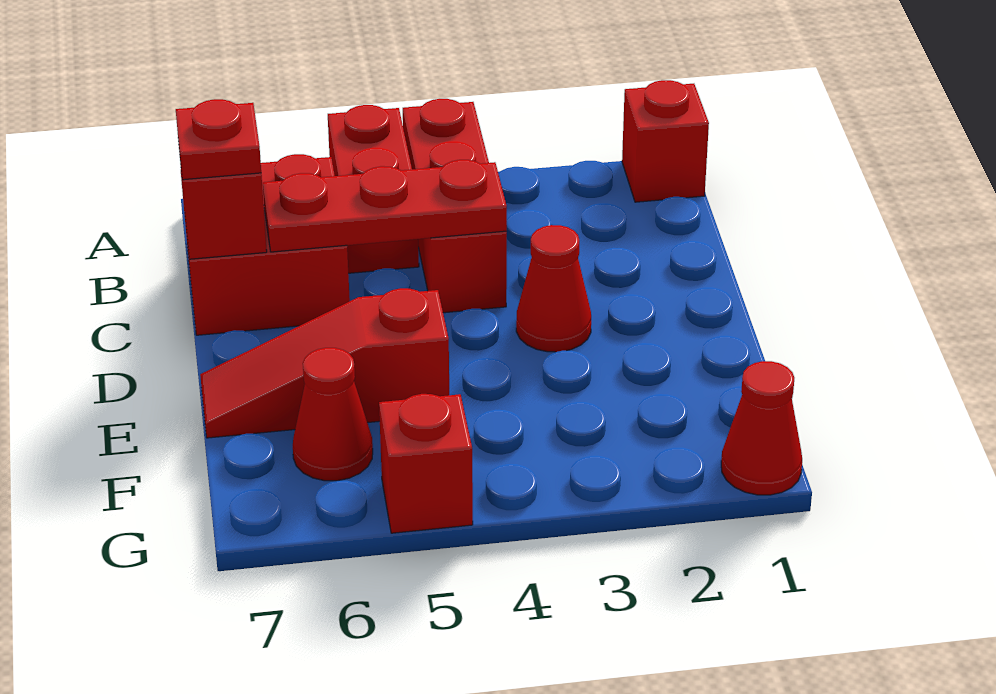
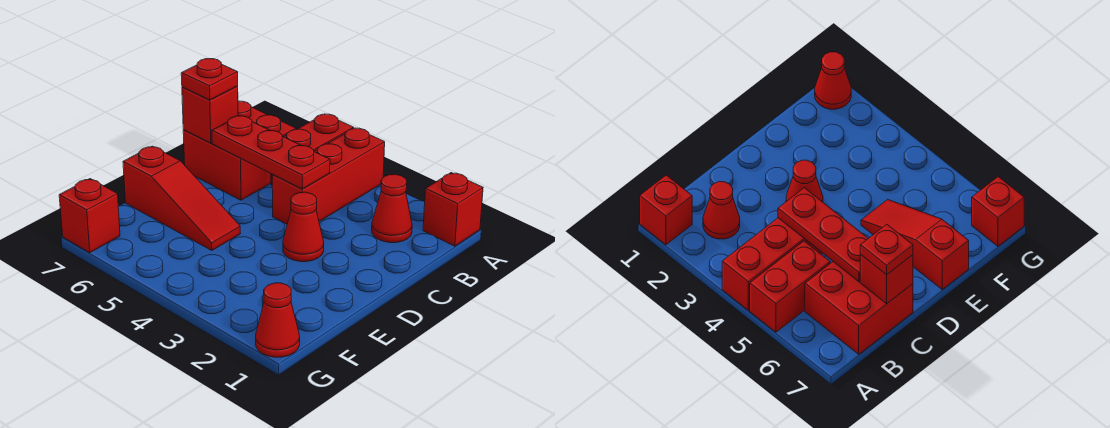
red 1x3 slope [200,288,449,438] -> red 1x3 slope turned to [123,146,241,250]
red 1x1 cone [293,348,373,481] -> red 1x1 cone moved to [372,174,412,243]
red 1x1 brick [379,394,473,533] -> red 1x1 brick moved to [59,179,120,253]

